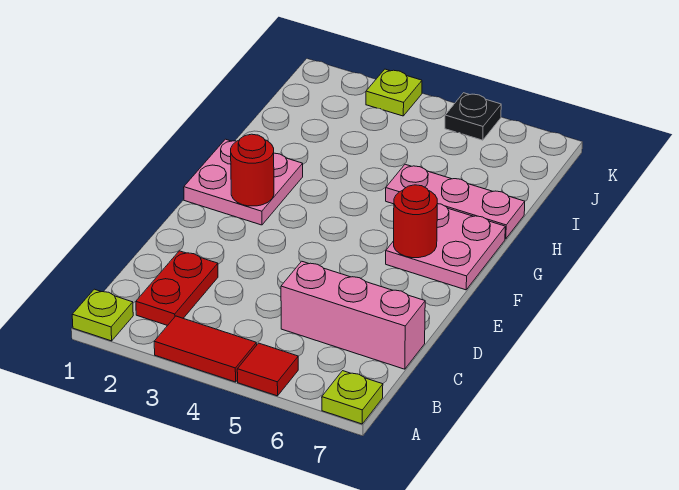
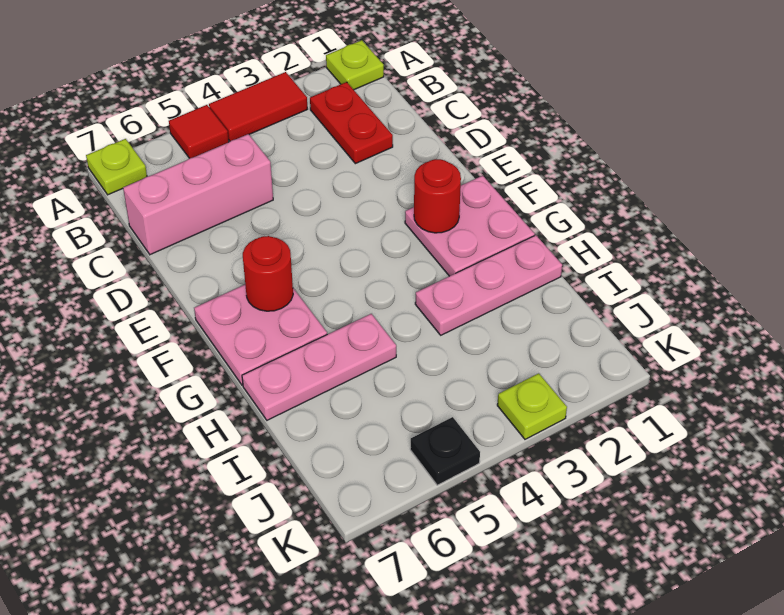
none -> pink 1x3 plate [415,235,562,335]

